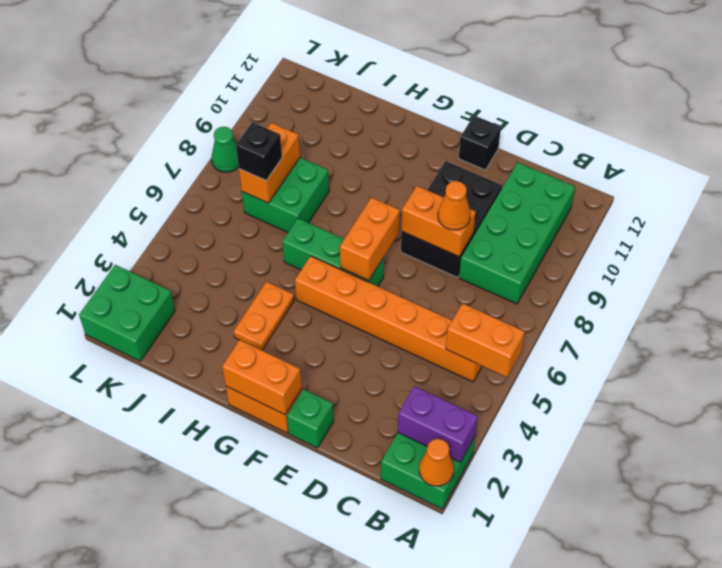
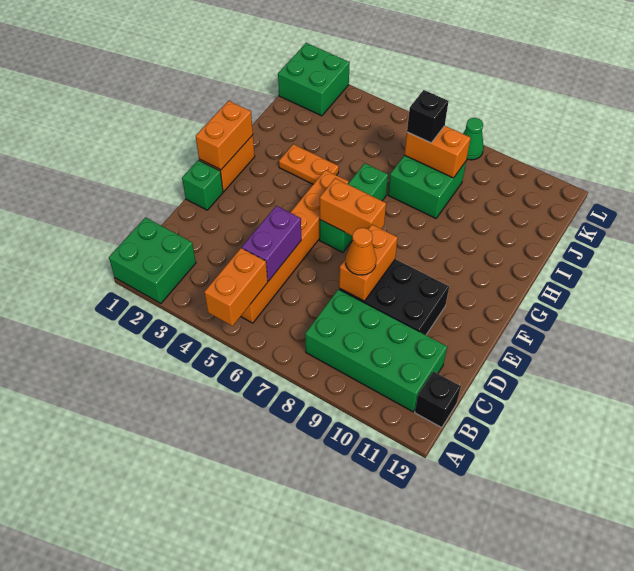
orange 1x1 cone [419,439,454,486] -> none
purple 1x2 brick [398,386,478,462] -> purple 1x2 brick moved to [242,206,301,281]
black 1x1 brick [459,115,501,170] -> black 1x1 brick moved to [415,371,461,428]

